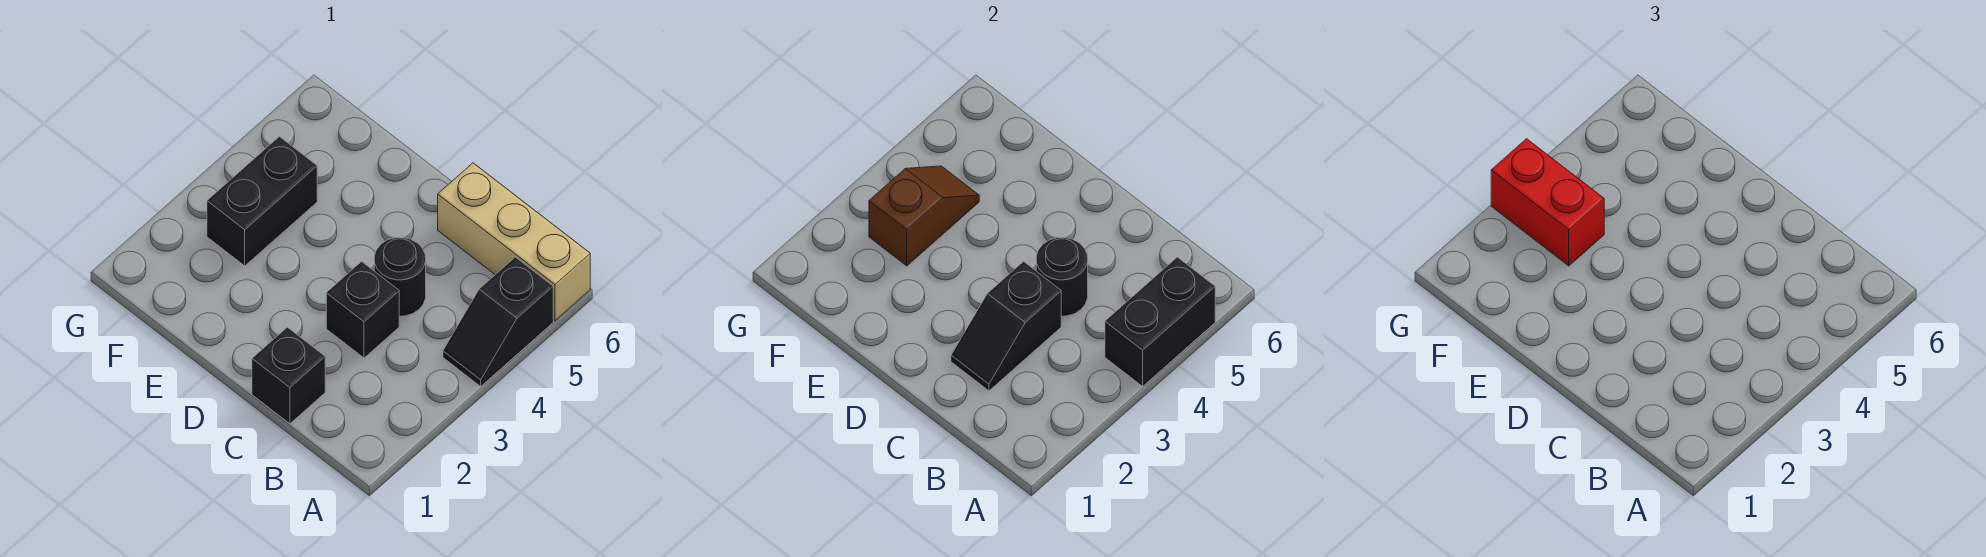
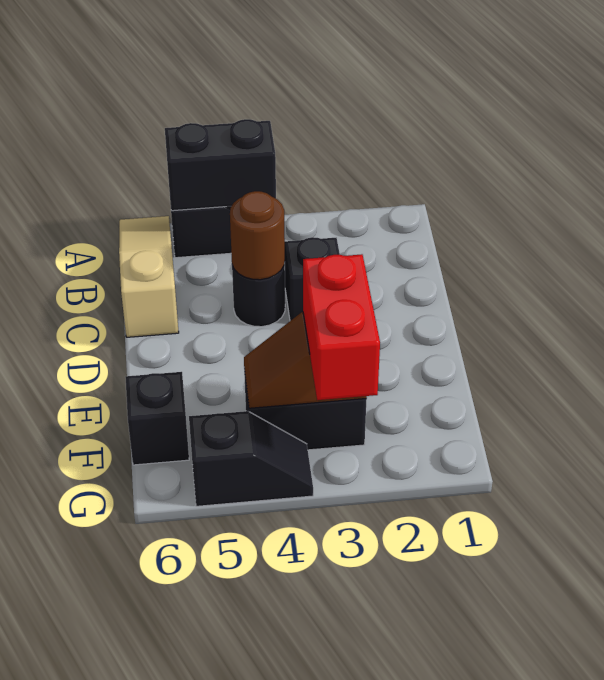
tan 1x3 brick [438,163,590,321] -> tan 1x3 slope [119,216,179,337]
black 1x1 brick [252,327,325,424] -> black 1x1 brick moved to [126,372,189,465]
black 1x2 slope [951,262,1061,391] -> black 1x2 slope moved to [189,411,313,506]
black 1x1 round brick [1036,238,1088,316] -> brown 1x1 round brick [230,191,285,280]

